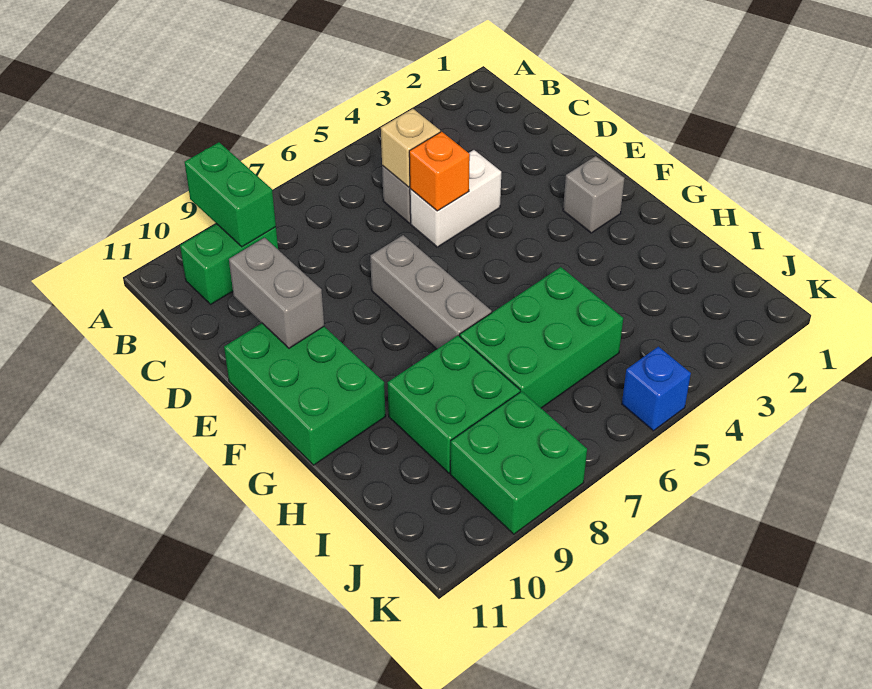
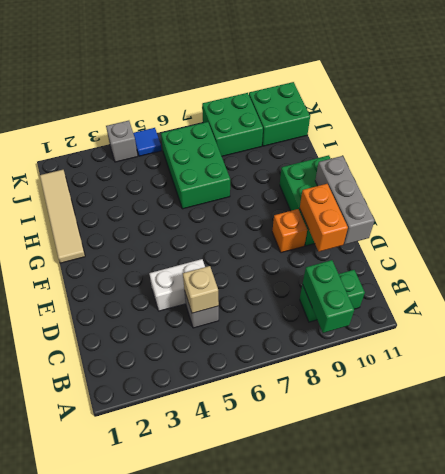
orange 1x1 brick [409,132,470,211] -> orange 1x1 brick moved to [272,209,307,253]
grey 1x2 brick [229,238,324,348] -> orange 1x2 brick [300,184,348,252]
grey 1x3 brick [370,235,492,349] -> grey 1x3 brick moved to [315,156,375,244]
grey 1x1 brick [563,156,625,233] -> grey 1x1 brick moved to [106,121,138,162]
none -> tan 1x4 tile [40,170,85,263]
green 2x3 brick [460,267,623,408] -> green 2x3 brick turned to [161,122,230,209]
green 2x2 brick [388,336,520,473] -> green 2x2 brick moved to [249,82,310,146]
blue 1x1 brick [622,347,691,431] -> blue 1x1 tile [133,128,161,156]

